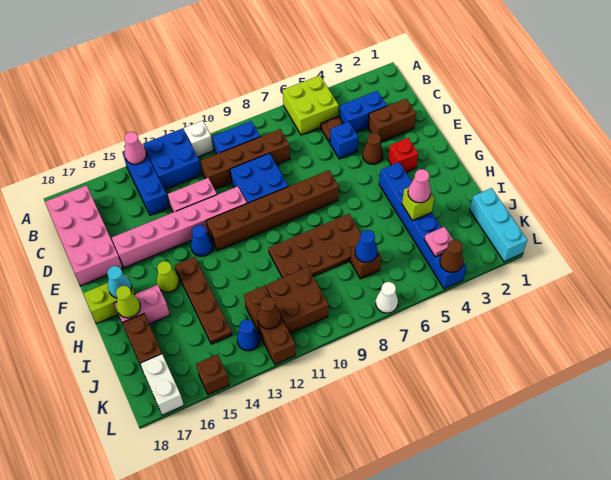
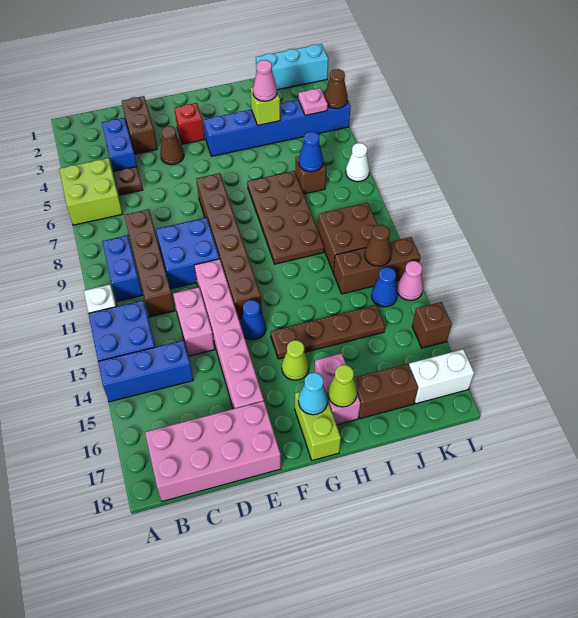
pink 1x1 cone [124,132,146,164] -> pink 1x1 cone moved to [397,261,423,301]
blue 1x1 brick [330,122,358,159] -> none

